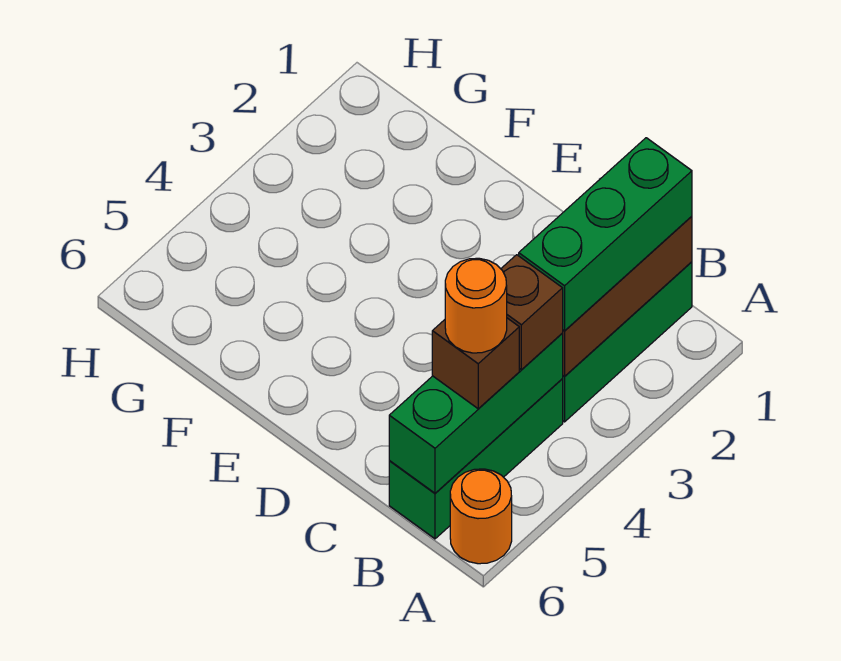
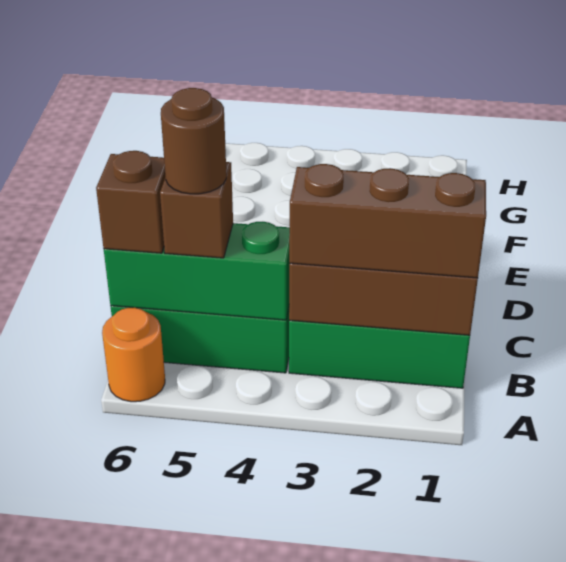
green 1x3 brick [519,138,692,331] -> brown 1x3 brick [289,164,486,278]
brown 1x1 brick [501,255,563,370] -> brown 1x1 brick moved to [96,151,165,253]
orange 1x1 round brick [445,258,507,353] -> brown 1x1 round brick [161,88,226,194]

